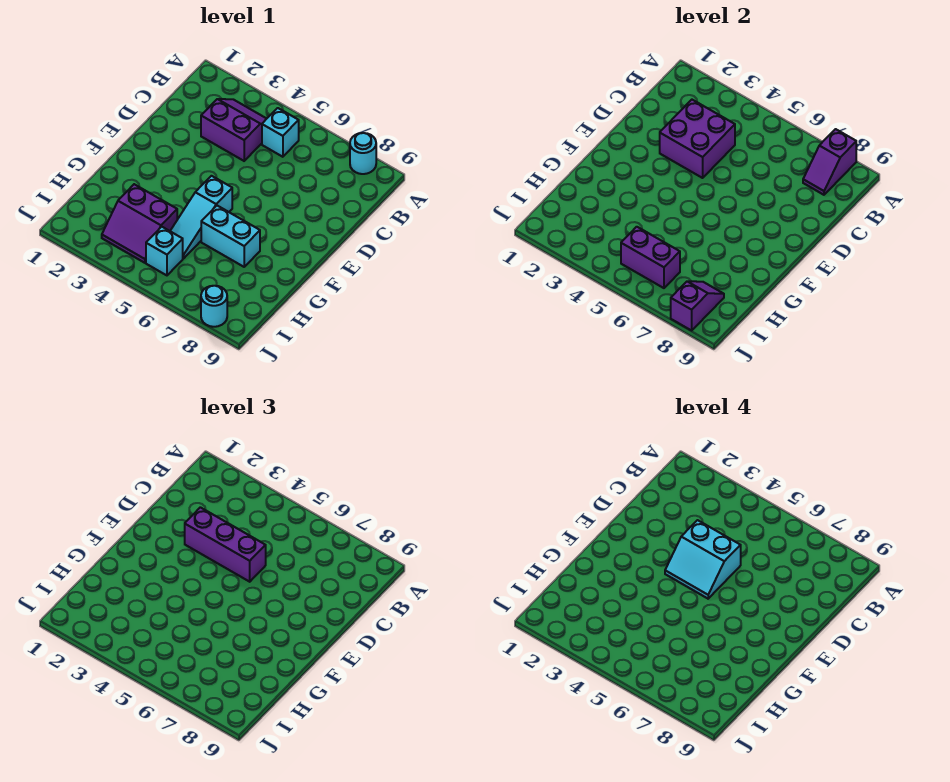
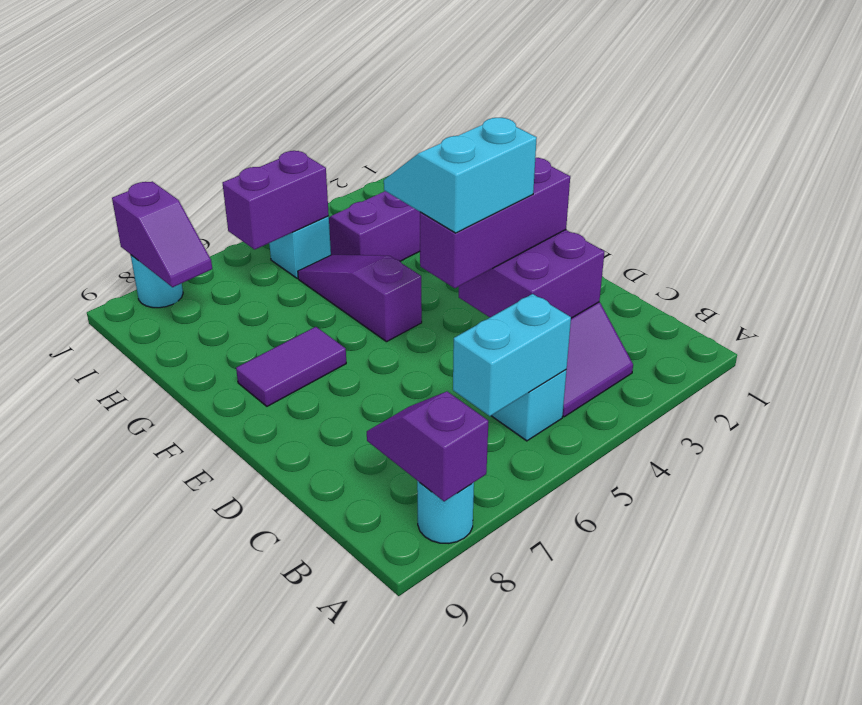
cyan 1x3 slope [170,176,232,259] -> purple 1x3 slope [298,255,422,342]
none -> purple 1x2 tile [236,327,346,406]
cyan 1x2 brick [201,206,260,267] -> cyan 1x2 brick moved to [453,294,571,416]

